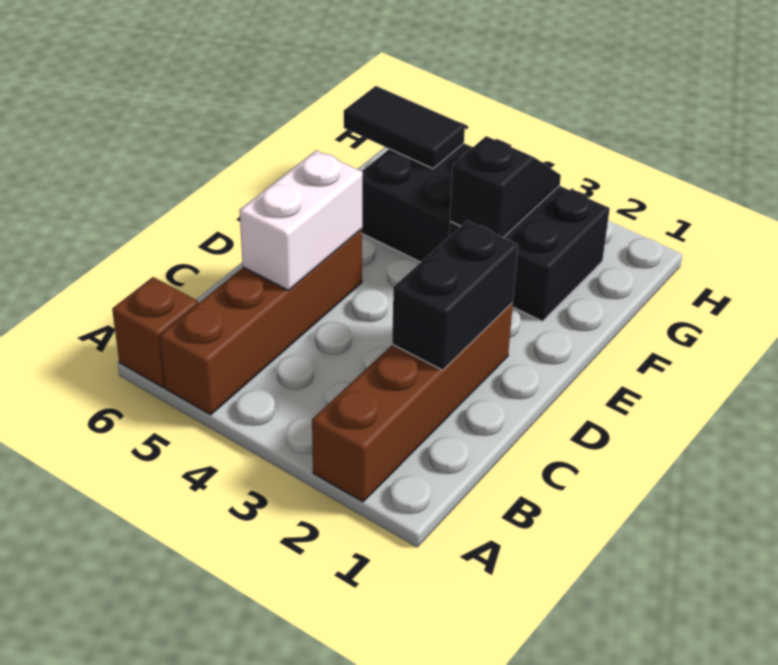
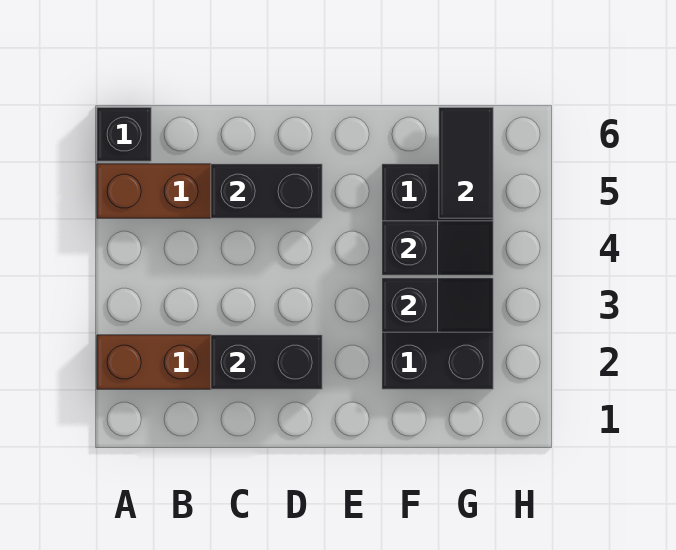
brown 1x1 brick [112,277,198,387] -> black 1x1 brick [97,107,151,161]
white 1x2 brick [239,150,363,290] -> black 1x2 brick [211,164,322,218]
none -> black 1x2 slope [382,221,493,275]

